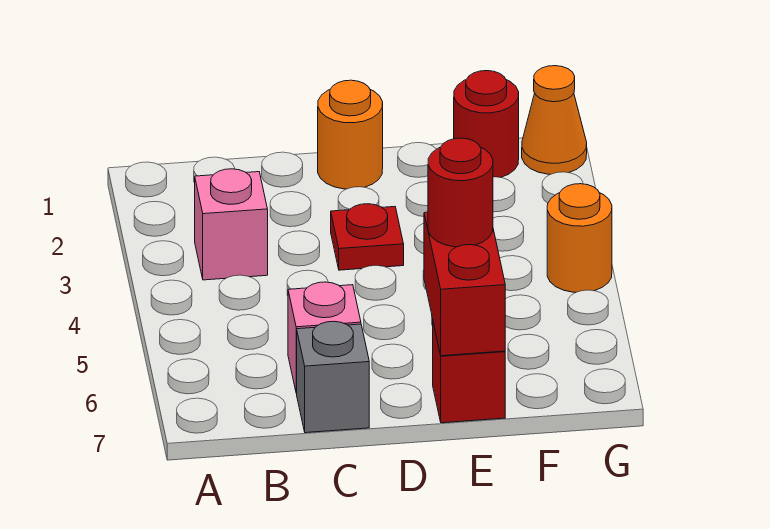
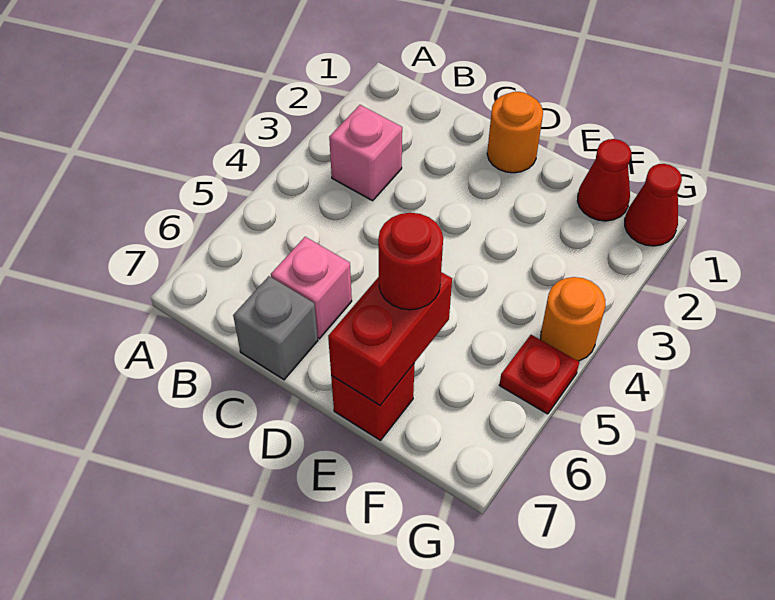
red 1x1 plate [331,204,404,270] -> red 1x1 plate moved to [499,335,579,414]
red 1x1 round brick [454,71,519,178] -> red 1x1 cone [577,139,631,221]
orange 1x1 cone [522,66,587,174] -> red 1x1 cone [625,164,682,246]

